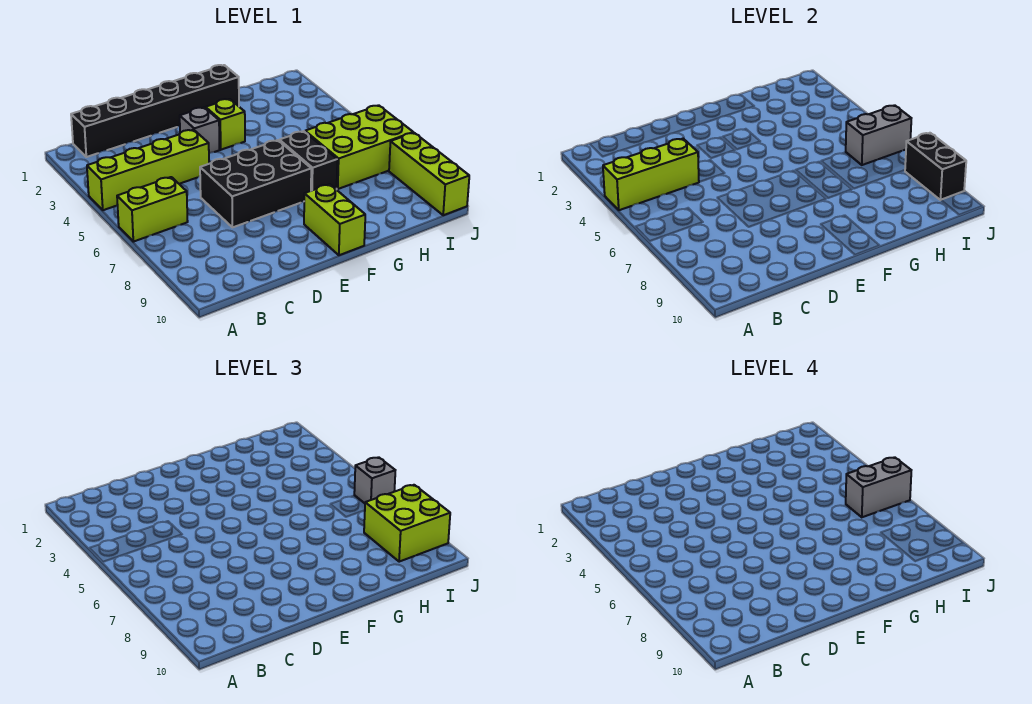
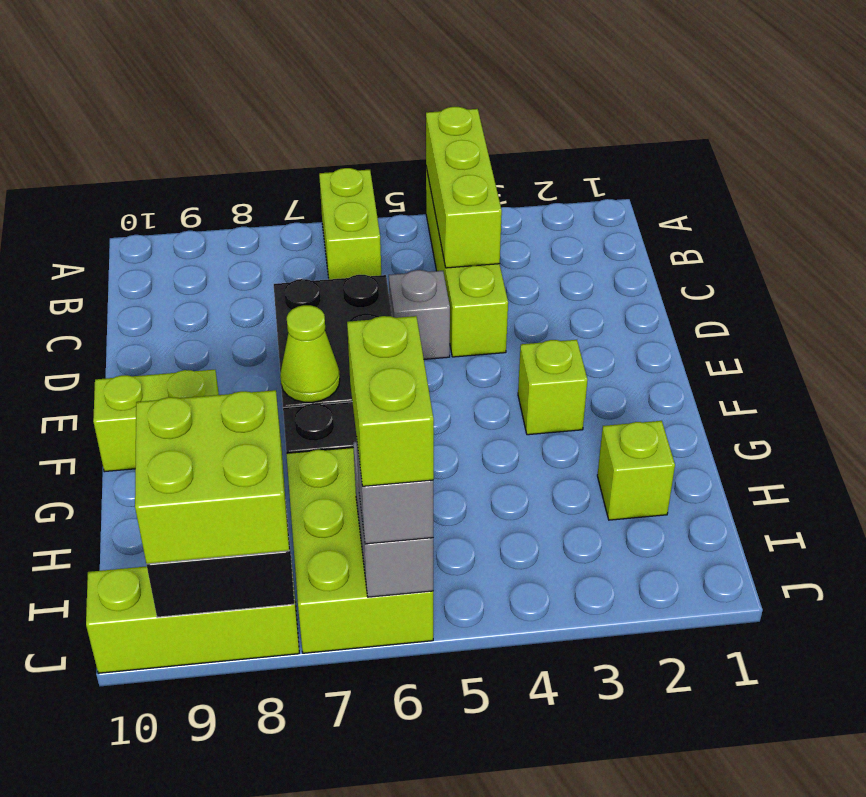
black 1x6 brick [71,65,239,157] -> none
grey 1x1 brick [180,107,219,153] -> grey 1x1 brick moved to [389,270,450,359]
none -> lime 1x1 cone [280,305,340,402]
none -> lime 1x1 brick [597,421,675,520]
grey 1x2 brick [846,457,911,517] -> lime 1x2 brick [347,316,434,486]

